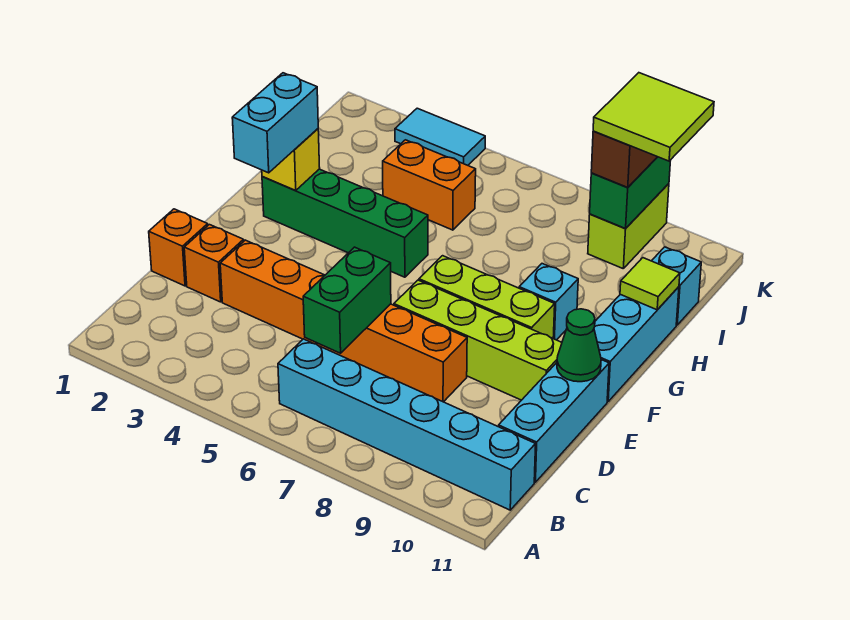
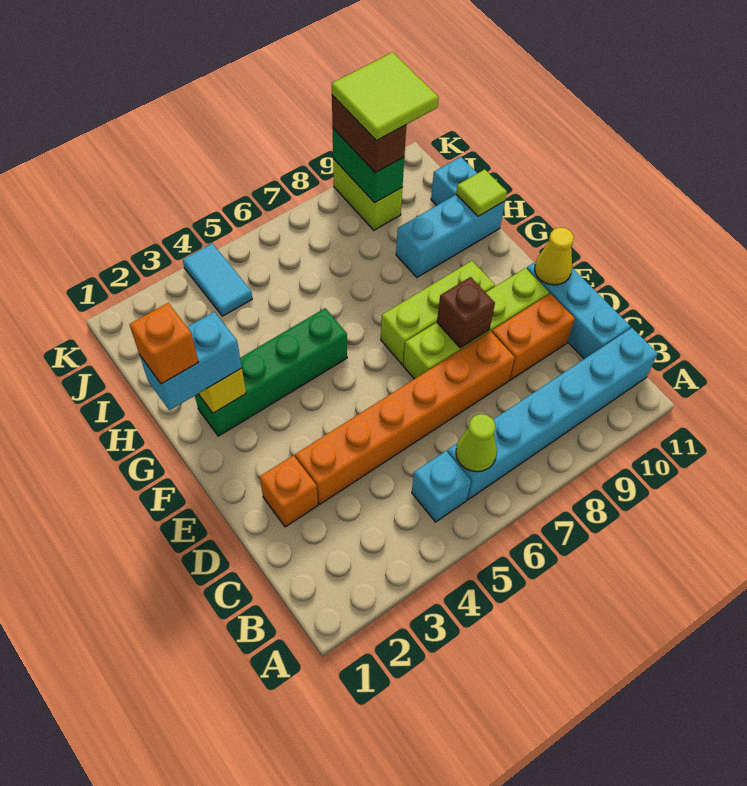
none -> lime 1x1 cone [456,414,497,472]
green 1x2 brick [303,247,391,353] -> none
orange 1x1 brick [149,209,208,286] -> orange 1x1 brick moved to [129,303,198,384]
none -> brown 1x1 brick [437,277,495,348]
green 1x1 cone [557,309,601,382] -> yellow 1x1 cone [535,227,574,285]
cyan 1x2 brick [232,73,318,173] -> cyan 1x2 brick turned to [140,312,242,410]
cyan 1x3 brick [594,287,679,402] -> cyan 1x3 brick turned to [396,195,505,277]
cyan 1x1 brick [519,264,578,340] -> cyan 1x1 brick moved to [412,451,471,522]
orange 1x2 brick [383,140,476,230] -> orange 1x2 brick moved to [492,294,575,380]
cyan 1x2 tile [395,108,485,165] -> cyan 1x2 tile turned to [183,243,252,316]

